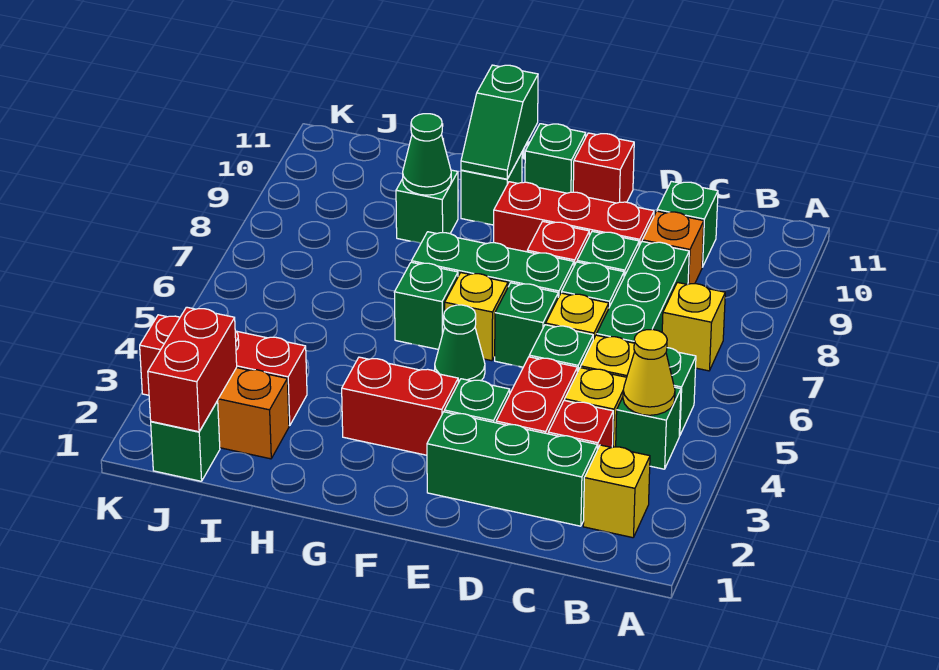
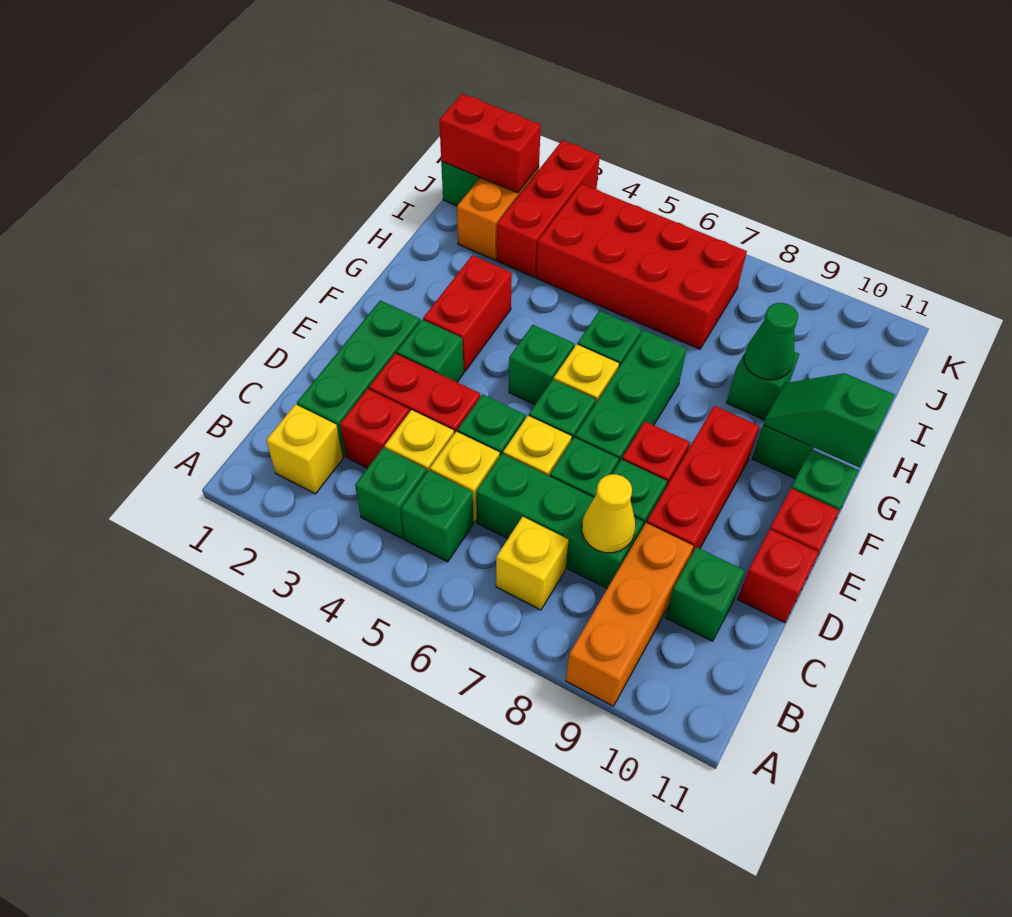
yellow 1x1 cone [623,329,675,415] -> yellow 1x1 cone moved to [582,474,635,553]
orange 1x1 brick [642,211,704,284] -> orange 1x3 brick [566,523,693,706]
none -> red 1x1 brick [738,529,819,623]
green 1x1 cone [435,305,485,383] -> green 1x1 brick [509,325,574,405]
none -> red 2x4 brick [536,184,747,349]

